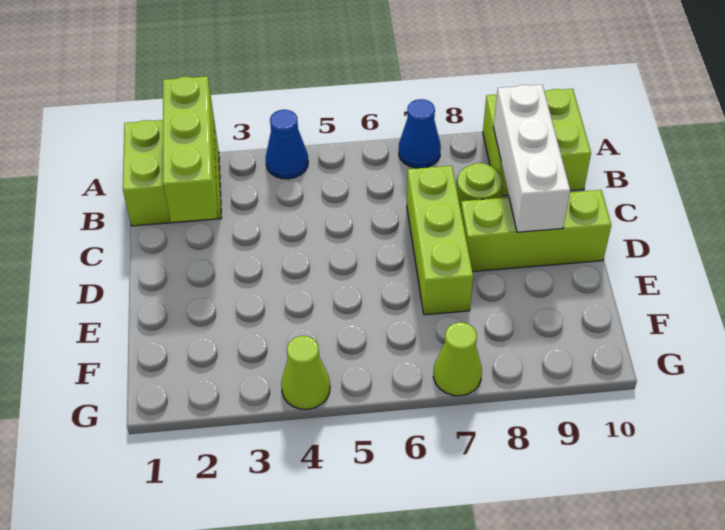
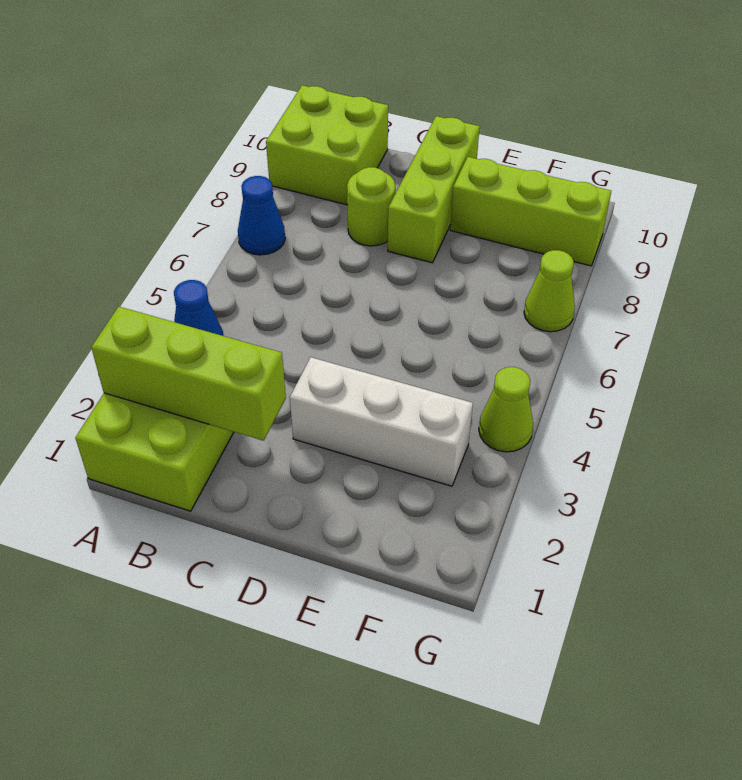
white 1x3 brick [494,85,570,232] -> white 1x3 brick moved to [290,357,473,486]
lime 1x3 brick [407,166,473,315] -> lime 1x3 brick moved to [450,157,611,266]

